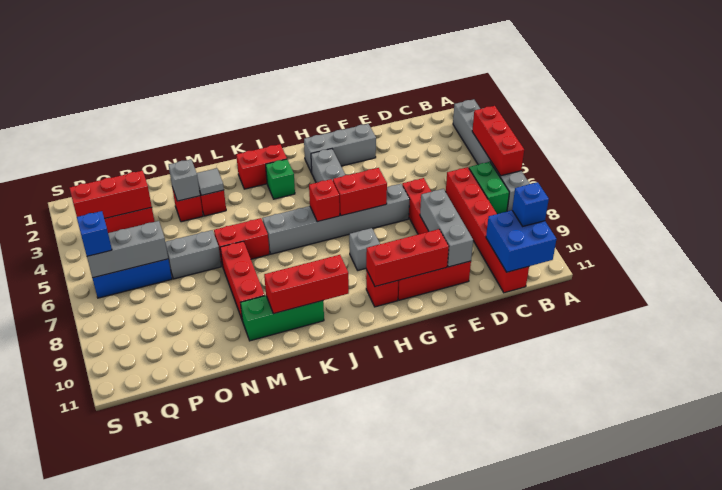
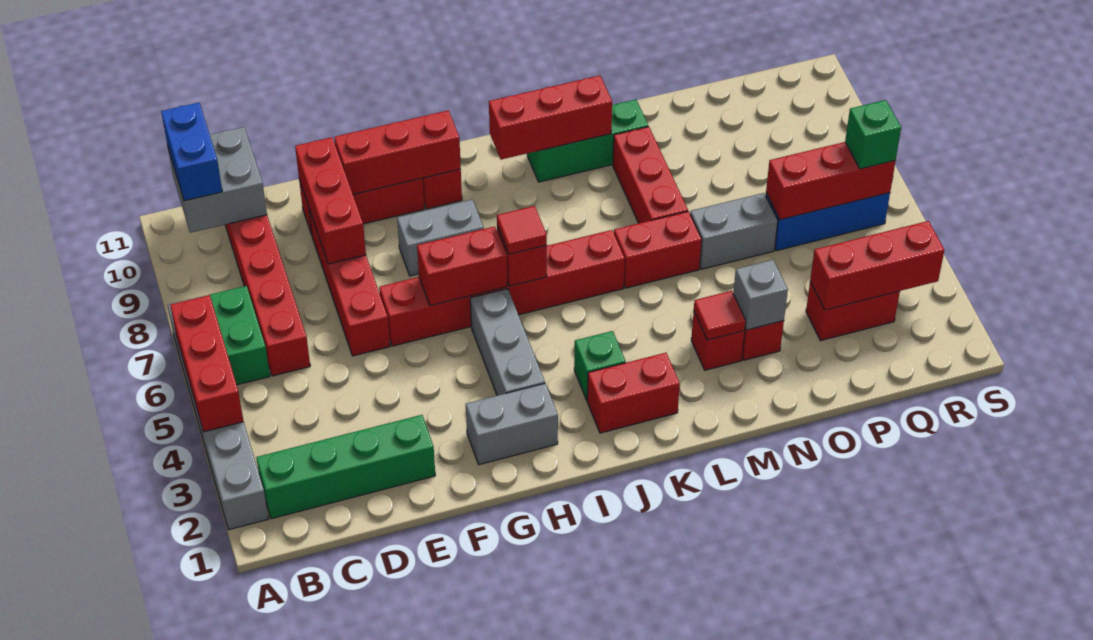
none -> green 1x4 brick [256,415,435,519]
blue 2x2 brick [486,210,556,272] -> grey 2x2 brick [168,127,267,233]
blue 1x1 brick [512,182,549,226] -> blue 1x2 brick [161,103,222,201]
grey 1x3 brick [420,189,473,267] -> red 1x3 brick [295,137,366,264]
grey 1x3 brick [304,124,376,173] -> grey 1x2 brick [466,384,558,465]
grey 1x6 brick [262,184,410,254] -> red 1x6 brick [379,230,625,346]
grey 1x1 brick [349,228,380,270] -> grey 1x2 brick [397,200,484,276]
none -> red 1x1 tile [497,206,547,254]
grey 1x1 tile [197,168,224,195] -> red 1x1 tile [694,291,746,340]
grey 1x3 brick [87,221,168,278] -> red 1x3 brick [766,142,895,220]
blue 1x1 brick [77,211,112,256] -> green 1x1 brick [845,100,901,169]

